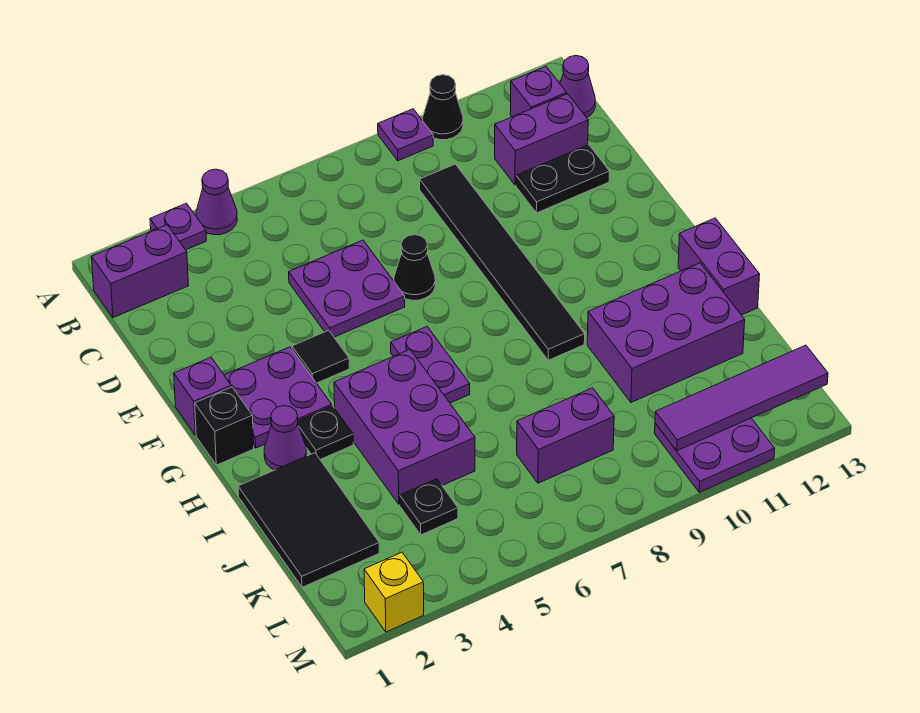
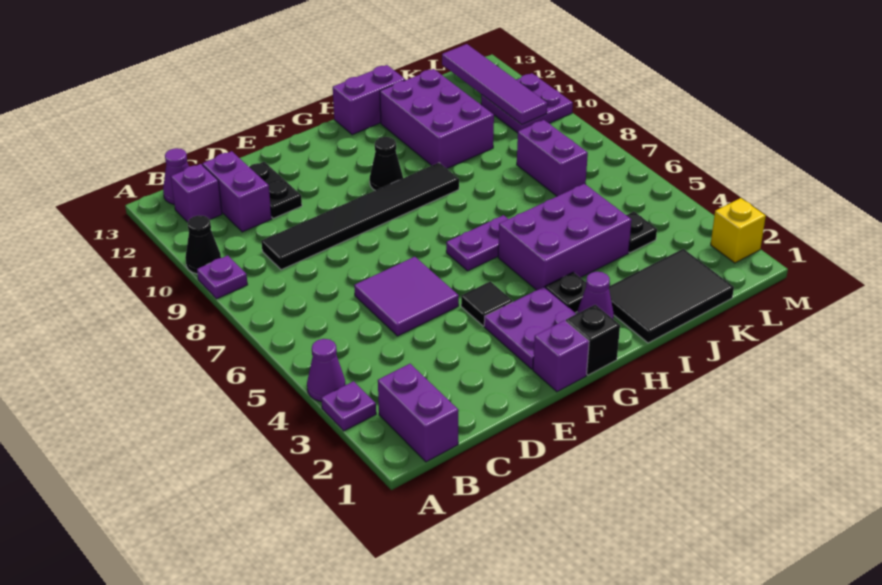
purple 2x2 plate [289,240,405,337] -> purple 2x2 tile [354,257,459,336]
black 1x1 cone [394,235,435,300] -> black 1x1 cone moved to [370,137,403,190]

